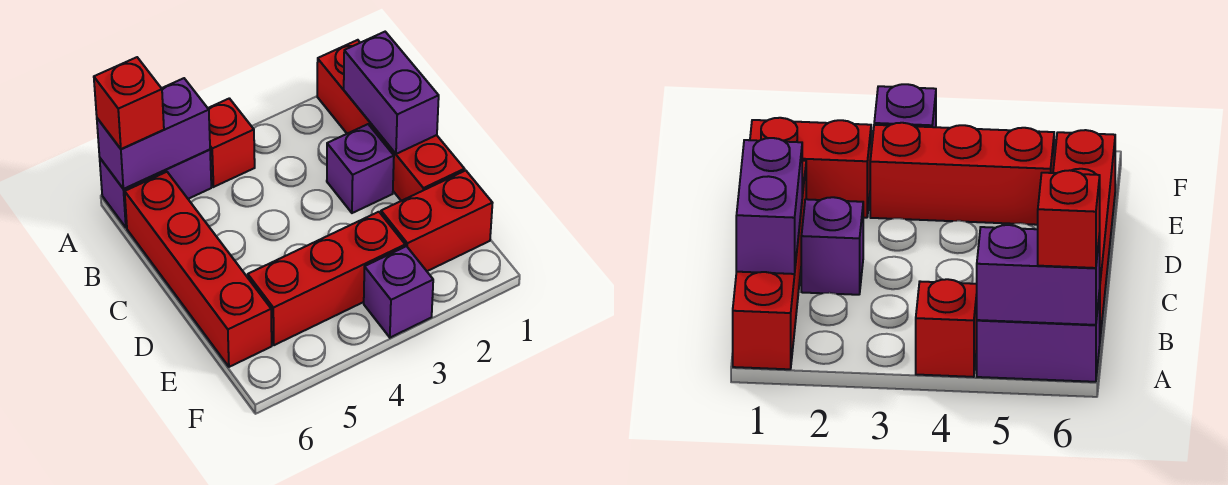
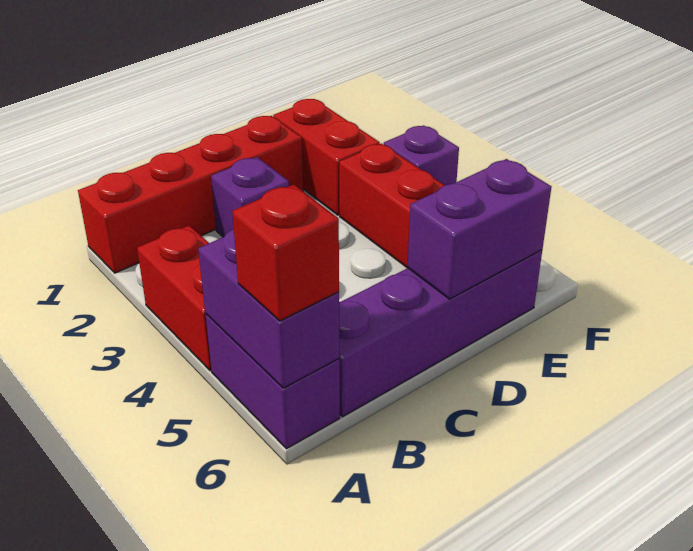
red 1x1 brick [208,98,255,187] -> red 1x2 brick [137,226,211,371]
purple 1x2 brick [344,32,439,154] -> purple 1x2 brick moved to [408,159,551,299]
red 1x4 brick [125,172,272,367] -> purple 1x4 brick [339,250,542,417]

